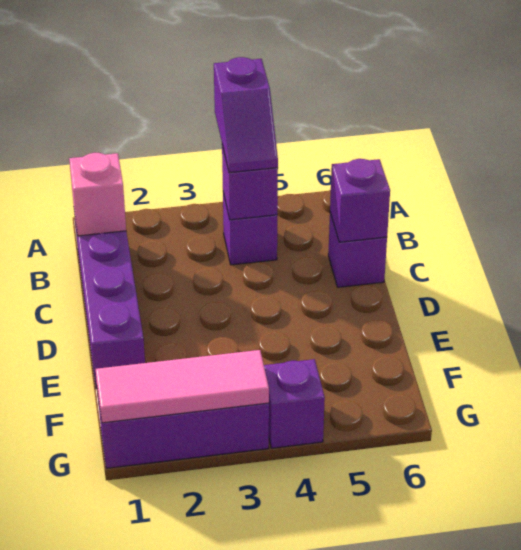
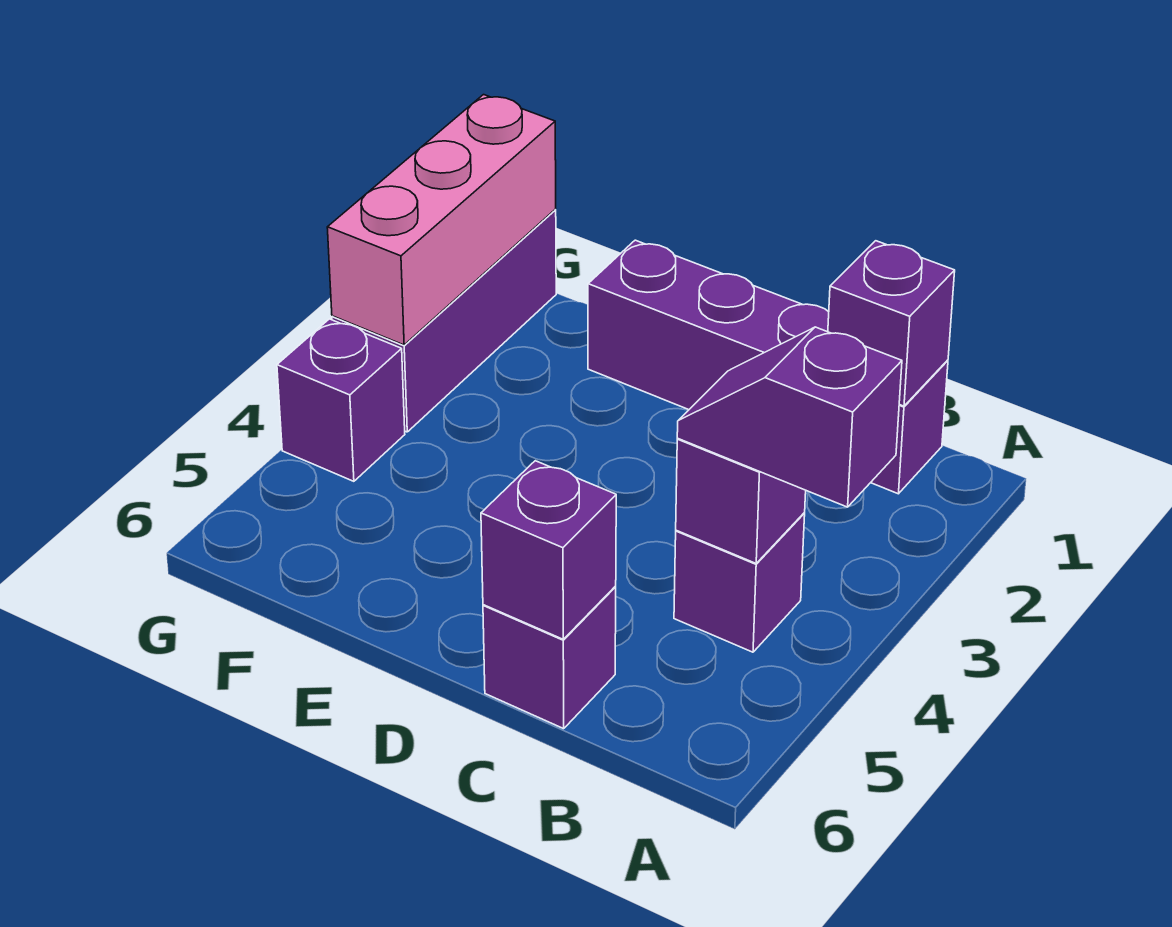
pink 1x1 brick [69,153,126,236] -> purple 1x1 brick [828,241,955,406]
pink 1x3 tile [96,350,269,423] -> pink 1x3 brick [327,95,556,345]

